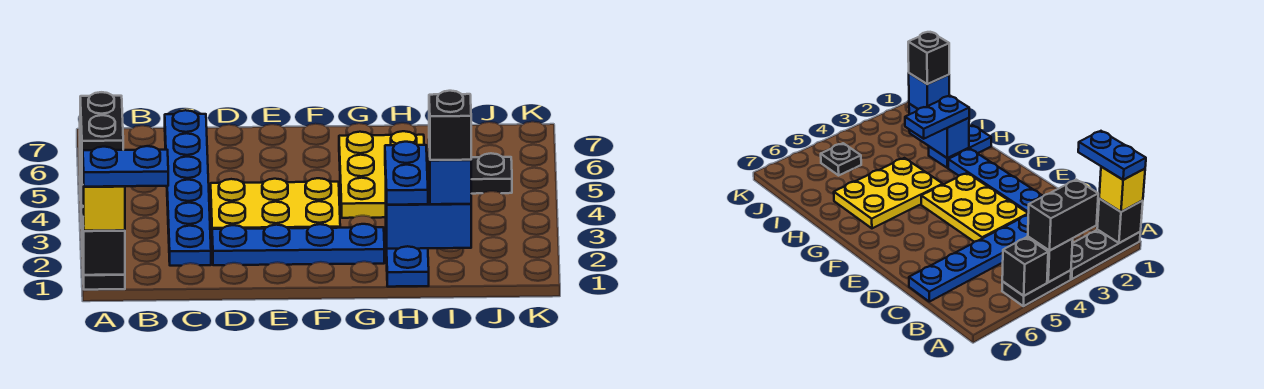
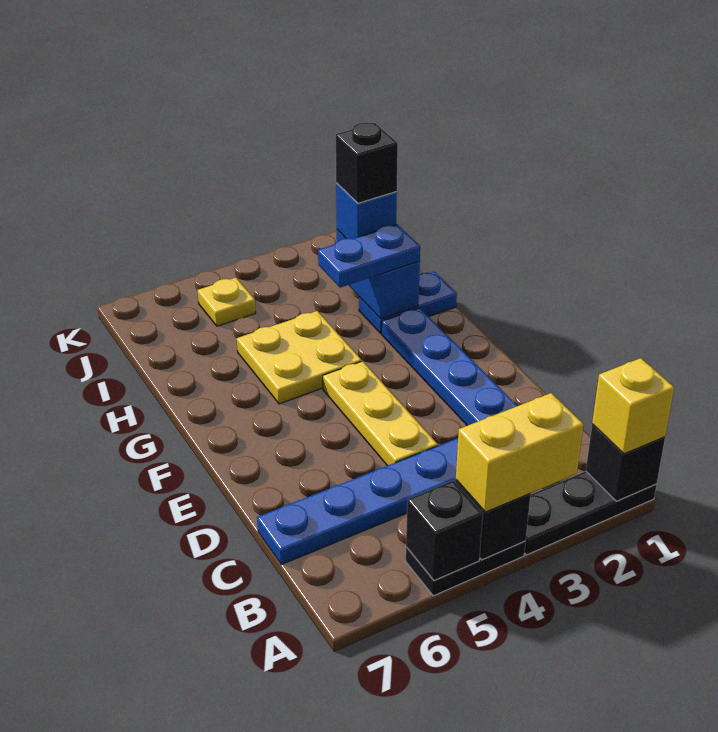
blue 1x2 plate [83,146,168,187] -> none
black 1x2 brick [80,92,123,185] -> yellow 1x2 brick [456,393,583,512]
yellow 2x3 plate [211,178,340,229] -> yellow 1x3 plate [323,361,438,466]
yellow 2x3 plate [339,131,424,218] -> yellow 2x2 plate [237,311,362,404]
black 1x1 plate [471,153,512,194] -> yellow 1x1 plate [197,278,256,326]

